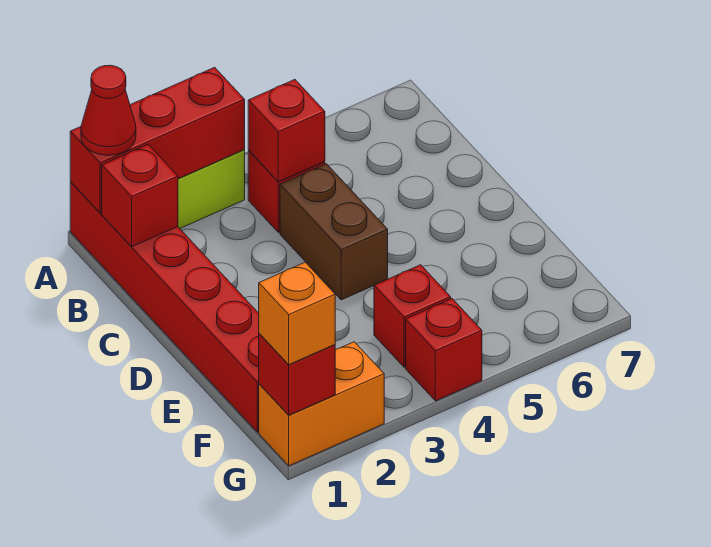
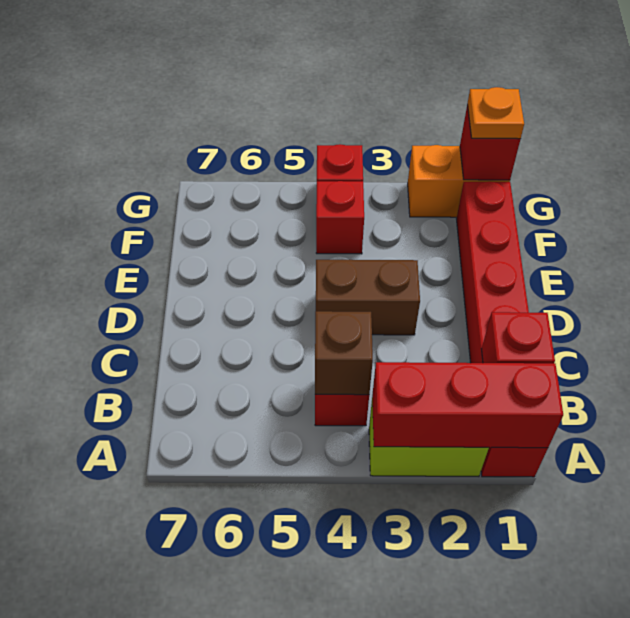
red 1x1 cone [81,65,136,155] -> none
red 1x1 brick [248,80,325,182] -> brown 1x1 brick [315,311,373,395]
brown 1x2 brick [280,164,388,300] -> brown 1x2 brick turned to [316,260,420,335]
orange 1x1 brick [259,262,335,365] -> orange 1x1 plate [467,87,524,139]

